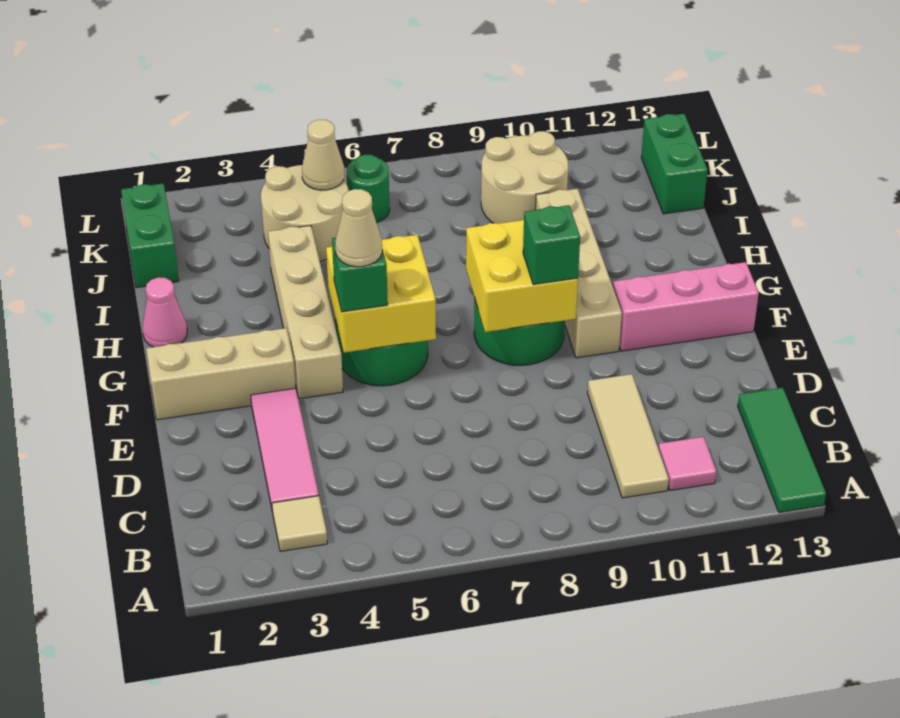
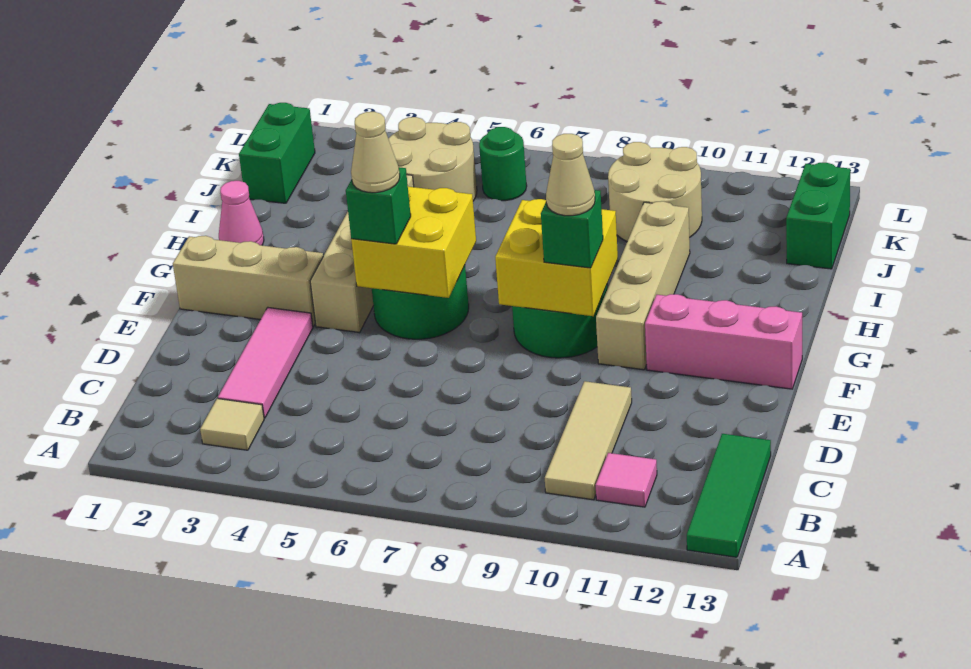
tan 1x1 cone [302,120,345,190] -> tan 1x1 cone moved to [546,134,595,216]

